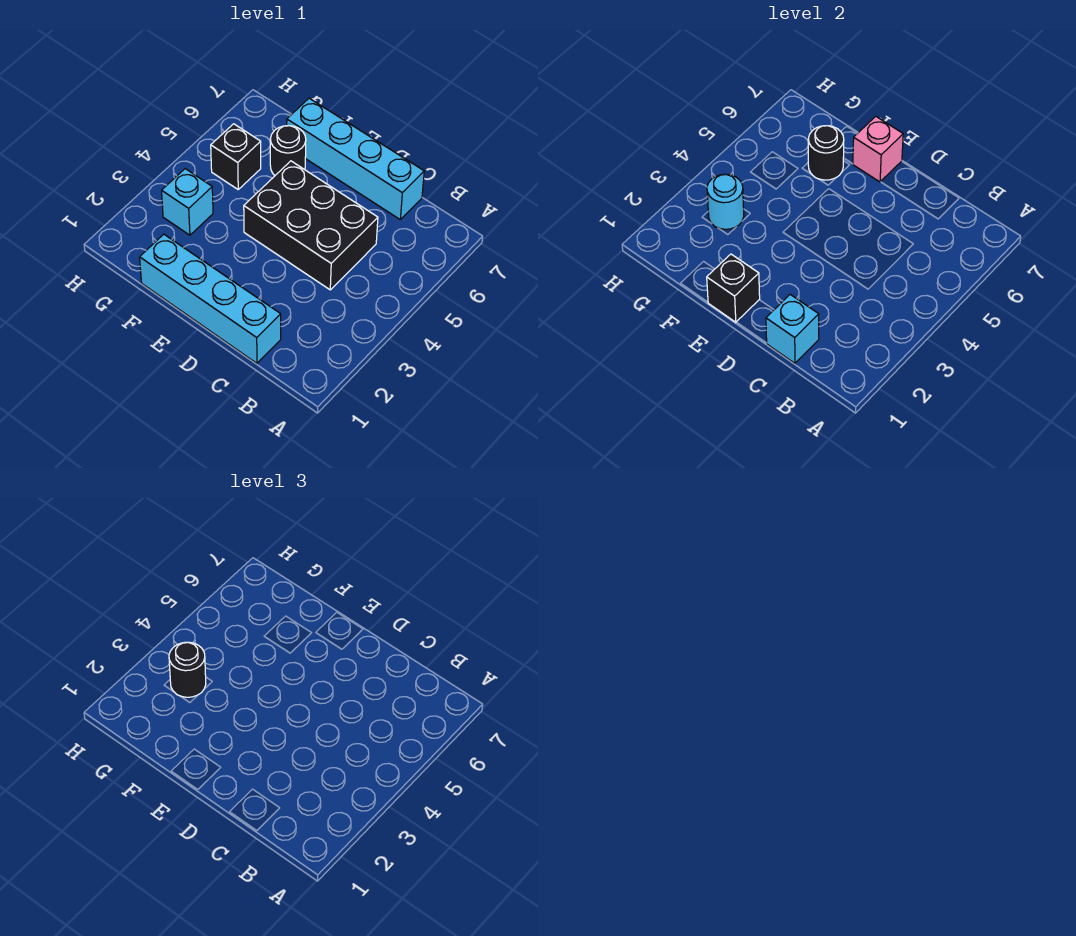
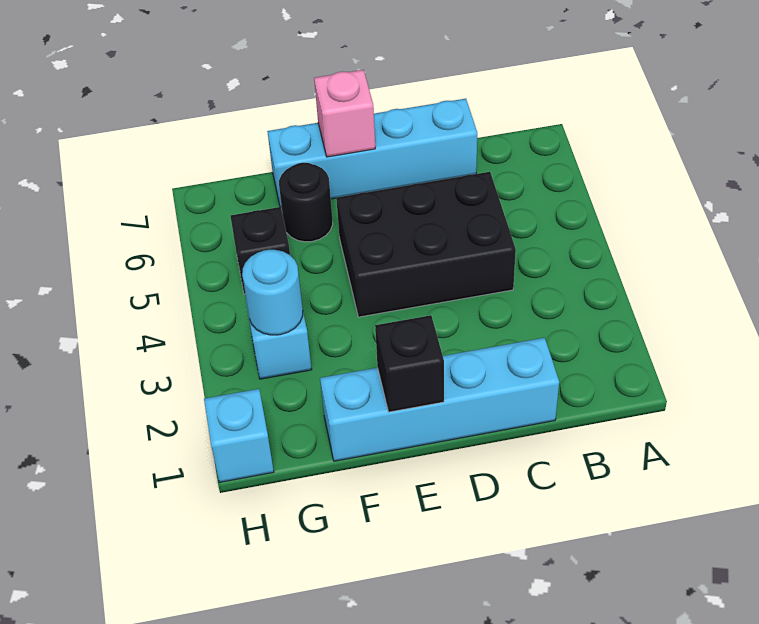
cyan 1x1 brick [766,295,819,363] -> cyan 1x1 brick moved to [204,389,274,482]
black 1x1 round brick [808,126,844,180] -> none
black 1x1 round brick [169,642,206,697] -> none

